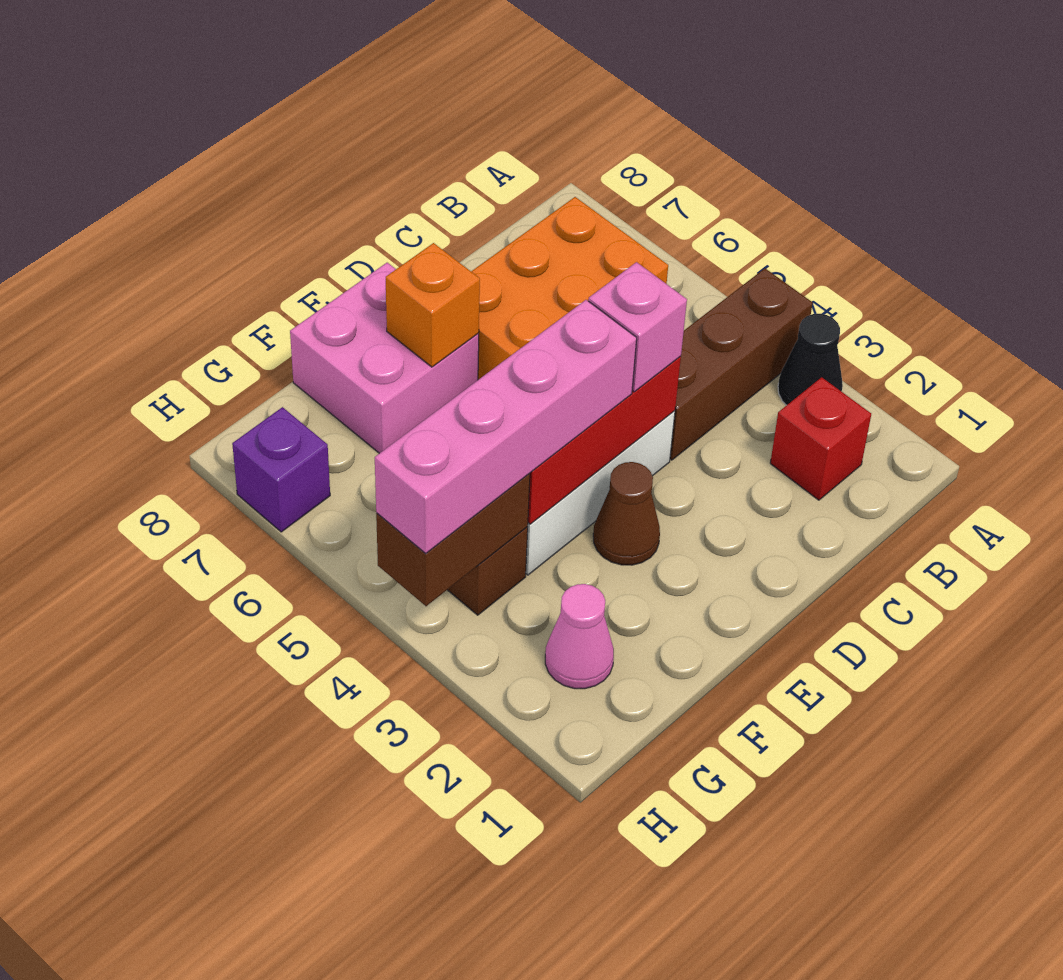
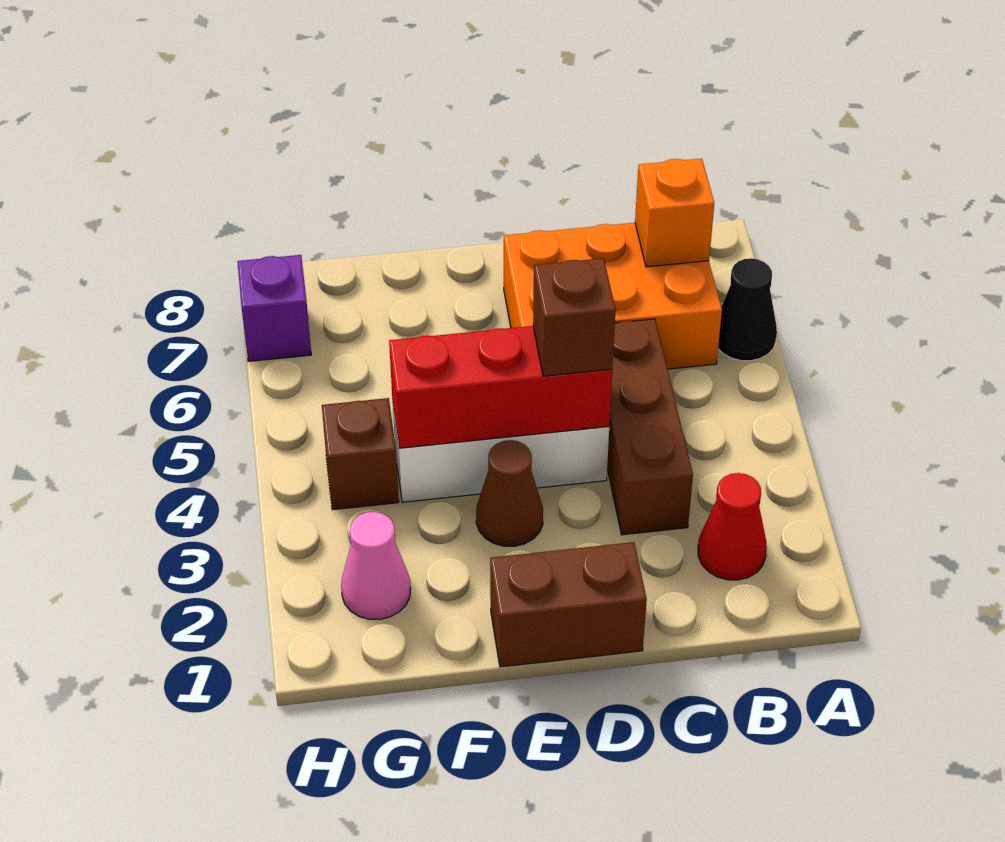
black 1x1 cone [778,314,843,405] -> black 1x1 cone moved to [718,258,777,361]
brown 1x3 brick [670,268,813,460] -> brown 1x3 brick turned to [607,319,693,535]
red 1x1 brick [770,377,871,500] -> red 1x1 cone [698,473,767,580]
pink 1x1 brick [588,262,687,392] -> brown 1x1 brick [533,258,616,376]
pink 1x4 brick [375,300,637,554] -> none
pink 2x2 brick [290,263,479,453] -> none
orange 1x1 brick [386,243,480,367] -> orange 1x1 brick moved to [635,159,714,267]
brown 1x2 brick [376,473,530,606] -> brown 1x2 brick moved to [490,542,647,667]

